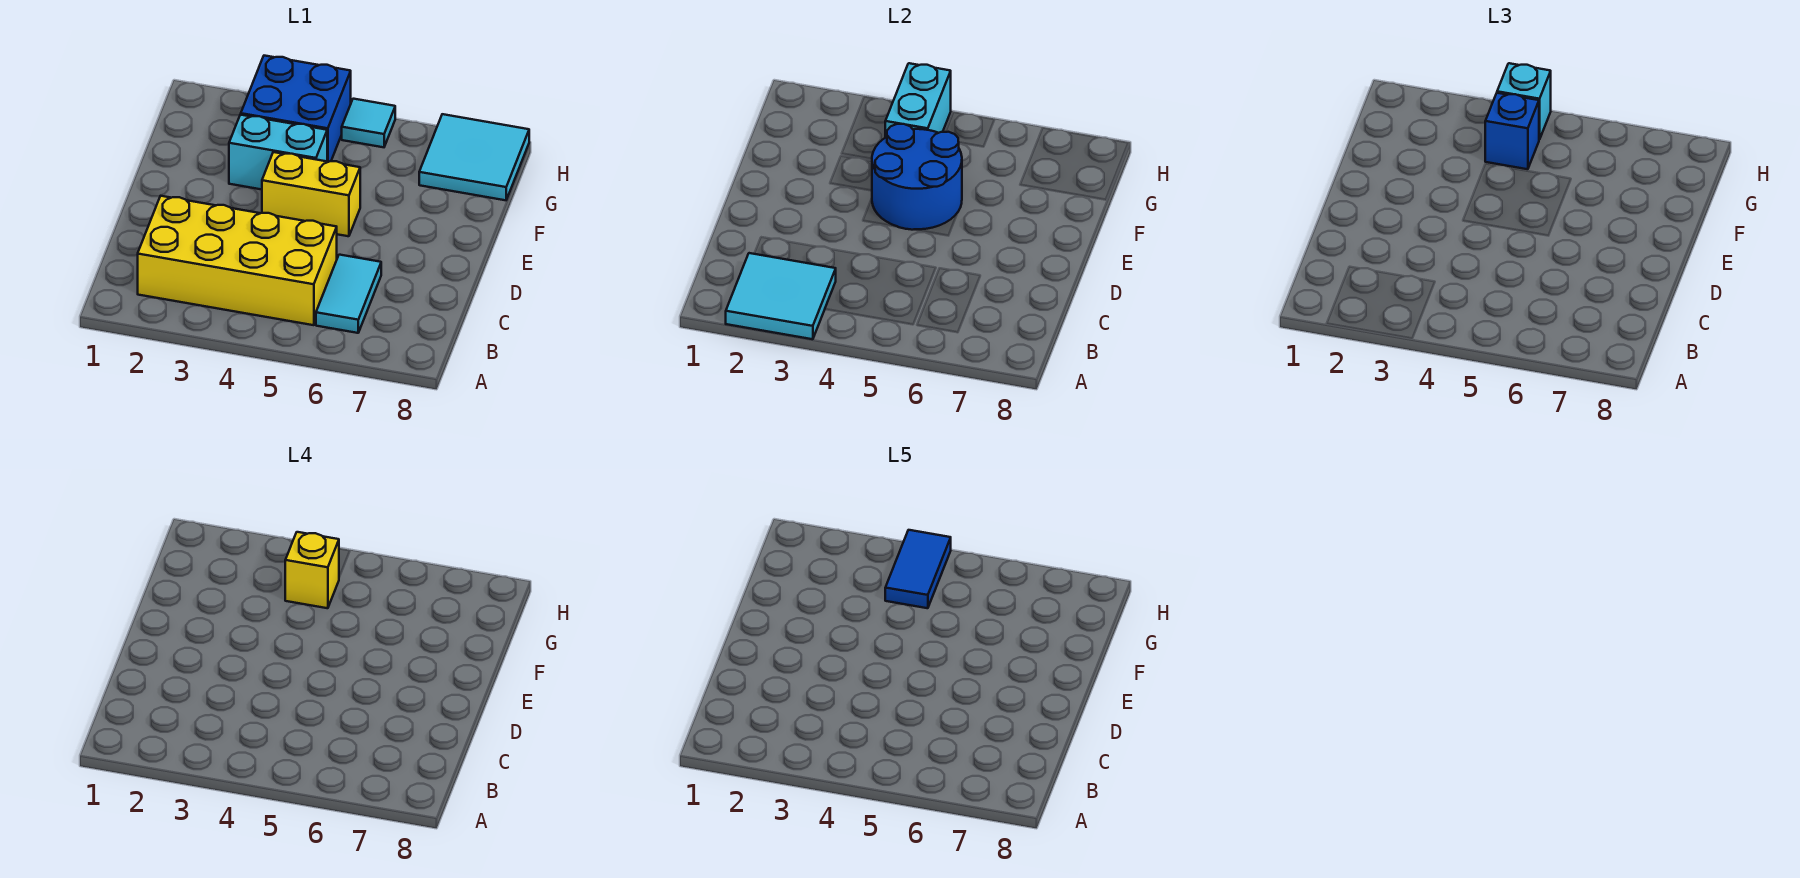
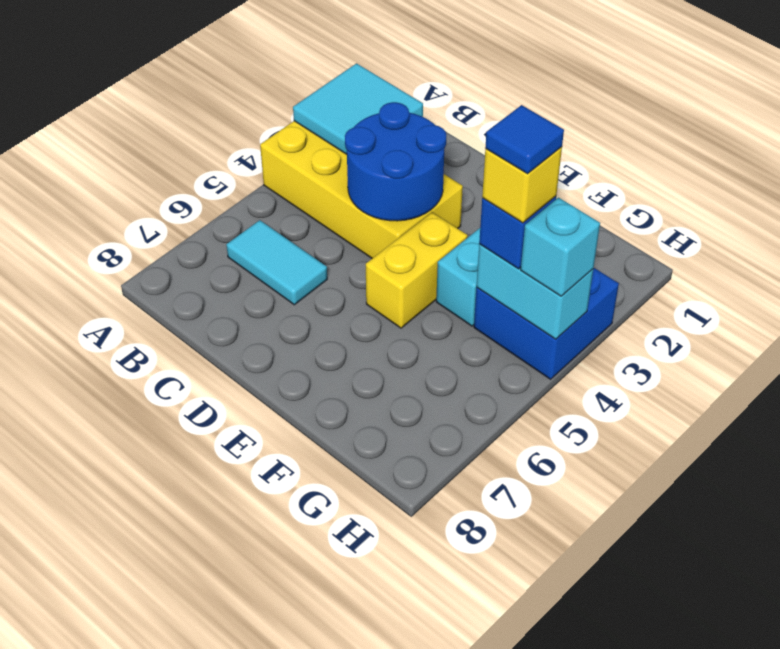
yellow 2x4 brick [138,196,337,325] -> yellow 2x4 brick turned to [260,121,463,258]
blue 2x2 round brick [872,124,962,230] -> blue 2x2 round brick moved to [345,102,446,221]
blue 1x2 tile [885,530,951,608] -> blue 1x1 tile [485,105,564,174]
cyan 2x2 tile [419,114,529,200] -> none
cyan 1x1 tile [342,99,395,147] -> none

